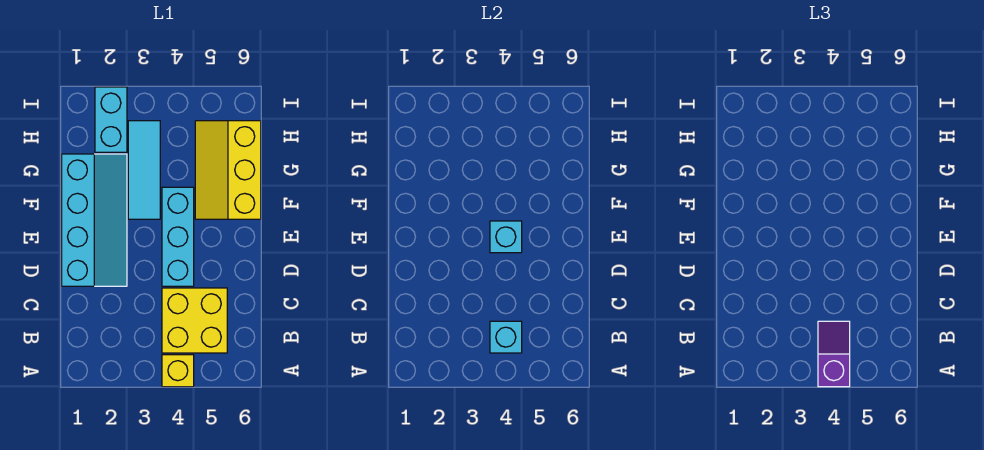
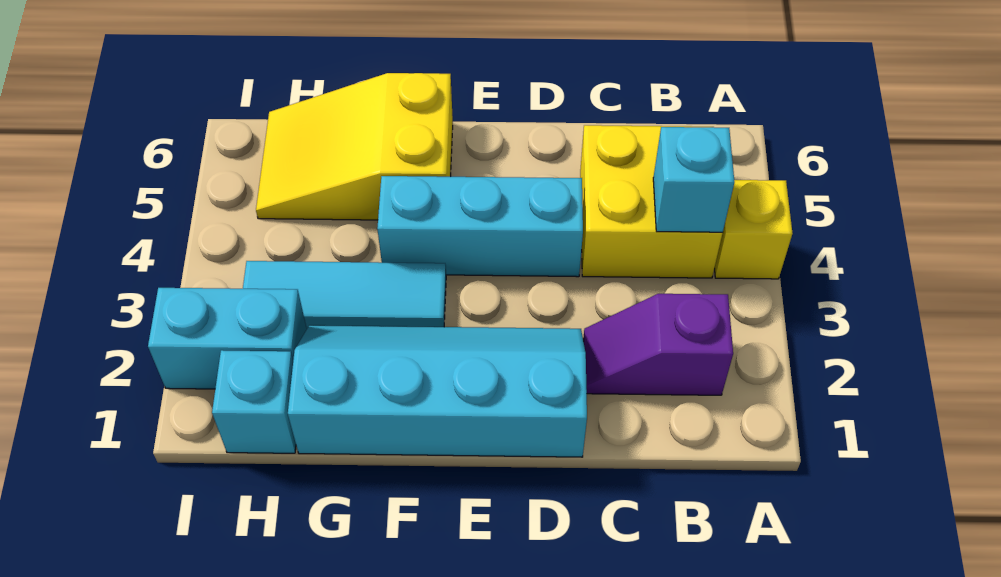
purple 1x2 slope [818,321,850,387] -> purple 1x2 slope moved to [584,294,733,395]
cyan 1x1 brick [490,221,522,253] -> cyan 1x1 brick moved to [212,350,296,453]
yellow 2x3 slope [195,121,261,219] -> yellow 2x3 slope turned to [256,73,453,220]

